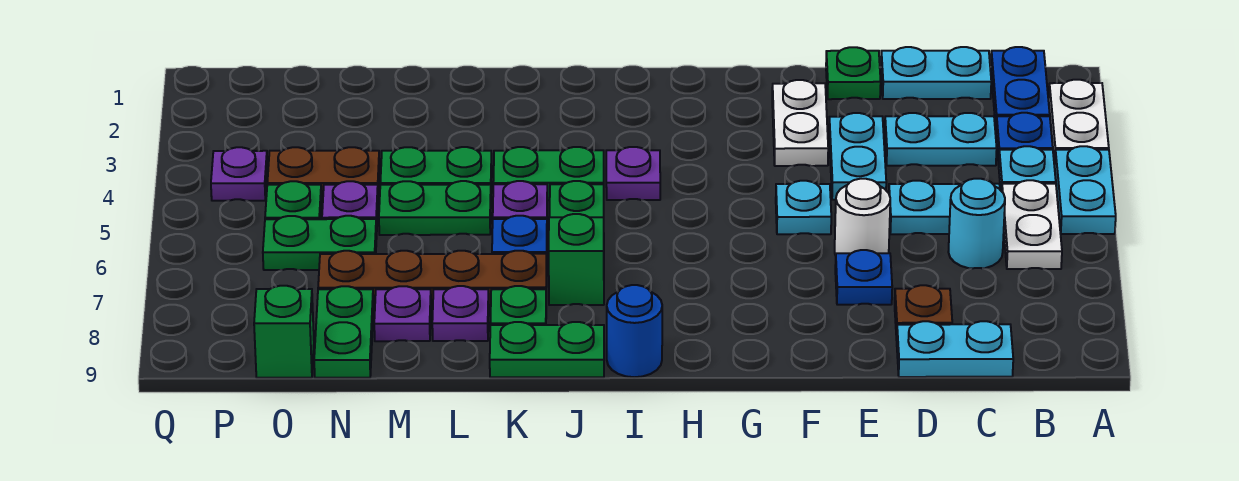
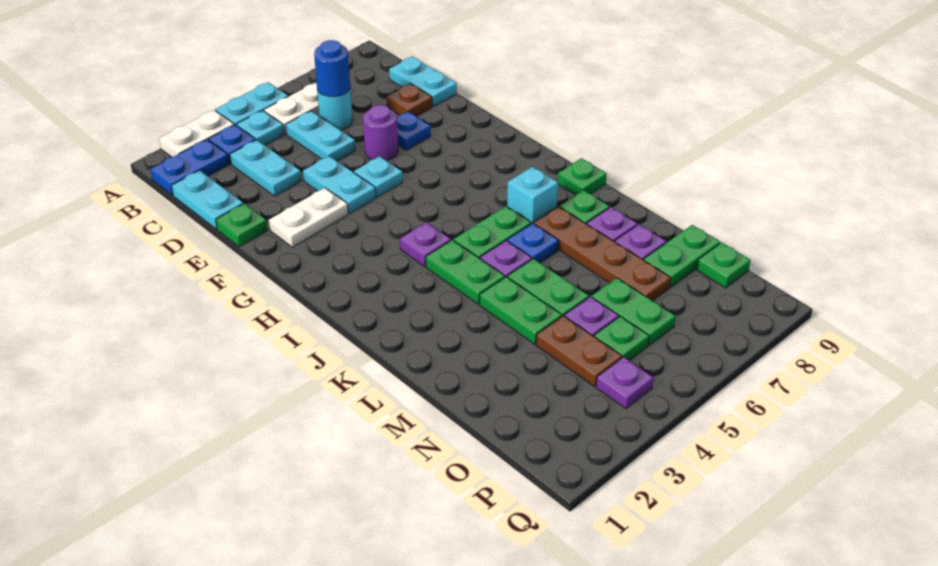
cyan 1x2 plate [829,113,886,200] -> cyan 1x2 plate turned to [303,156,376,213]
white 1x1 round brick [835,179,890,255] -> purple 1x1 round brick [363,105,398,161]
blue 1x1 round brick [607,285,662,377] -> blue 1x1 round brick moved to [314,40,350,97]
green 1x1 brick [549,214,604,305] -> cyan 1x1 brick [507,167,558,224]
green 1x2 plate [490,322,604,377] -> green 1x1 plate [558,158,607,195]
green 1x1 brick [254,286,314,378] -> green 1x1 plate [697,243,751,288]

